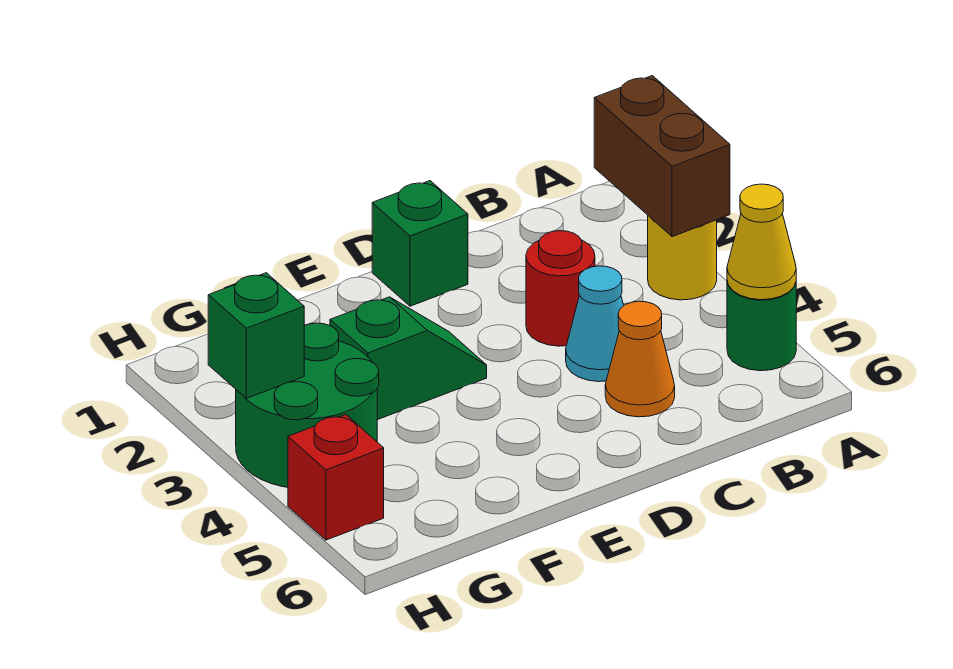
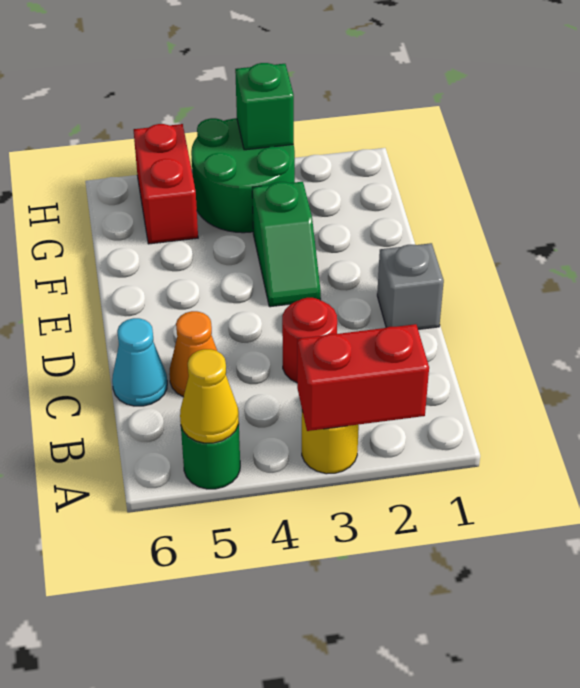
brown 1x2 brick [594,76,730,237] -> red 1x2 brick [297,324,429,431]
cyan 1x1 cone [566,266,624,382] -> cyan 1x1 cone moved to [112,318,167,406]
green 1x1 brick [372,181,468,306] -> grey 1x1 brick [377,243,444,329]
red 1x1 brick [288,414,384,540] -> red 1x2 brick [134,124,198,244]

